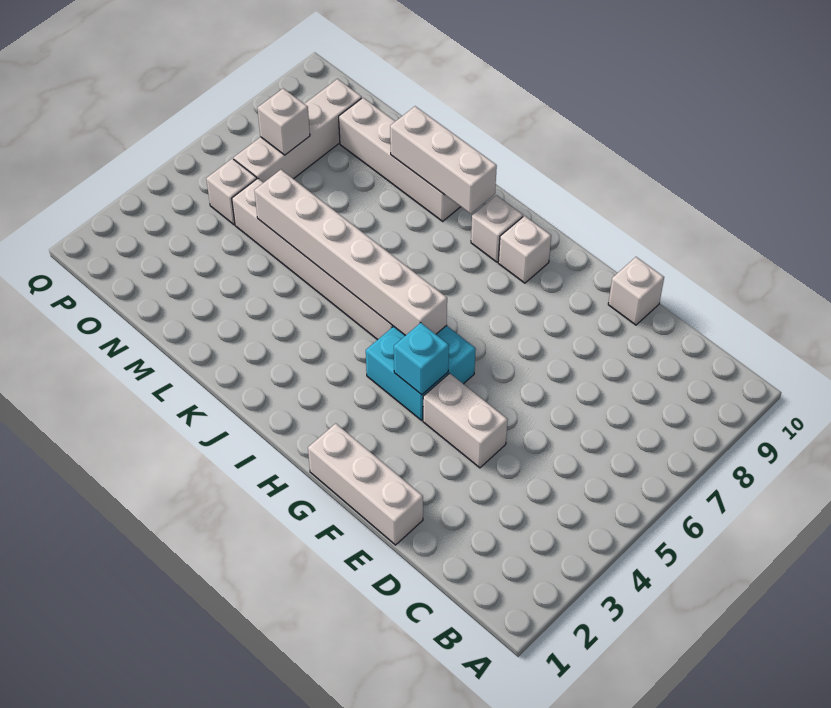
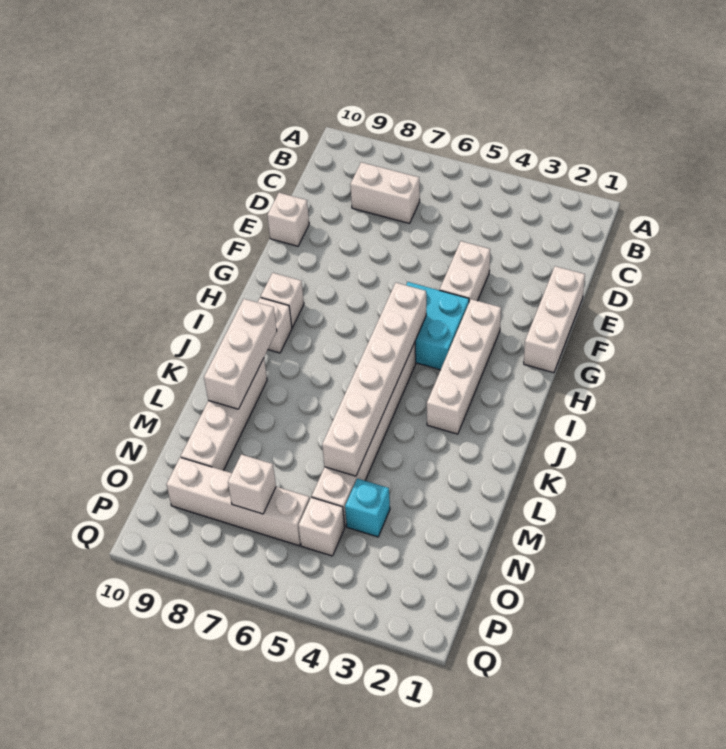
none -> white 1x2 brick [350,162,420,223]
none -> white 1x4 brick [427,299,501,434]
cyan 1x1 brick [394,323,449,395] -> cyan 1x1 brick moved to [345,479,390,537]

